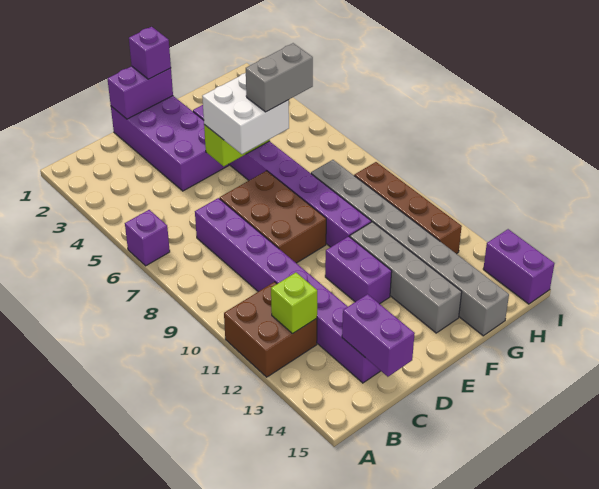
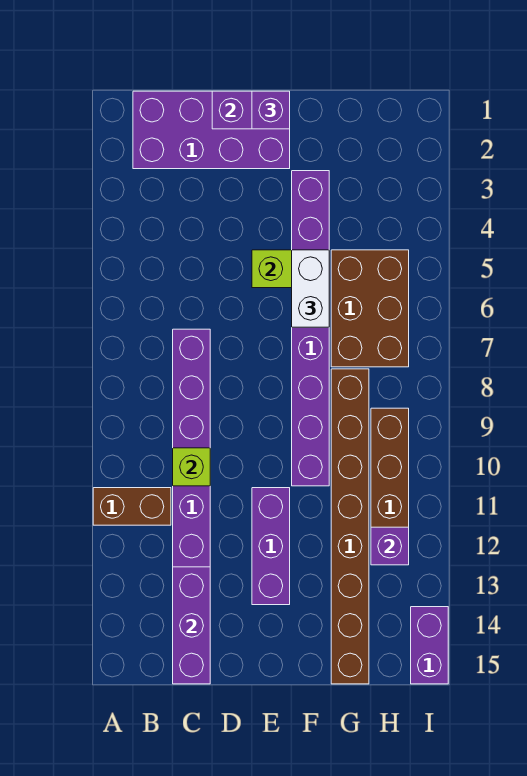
purple 1x1 brick [125,210,170,266] -> purple 1x1 brick moved to [371,527,409,565]
brown 2x2 brick [224,282,317,377] -> brown 1x2 brick [93,488,171,525]
lime 1x1 brick [271,273,317,334] -> lime 1x1 brick moved to [173,448,210,486]
purple 1x2 brick [342,294,415,377] -> purple 1x3 brick [173,567,210,684]
purple 2x4 brick [111,96,229,191] -> purple 2x4 brick turned to [133,91,290,169]
brown 2x3 brick [220,171,326,263] -> brown 2x3 brick moved to [331,250,409,367]
white 2x2 brick [202,73,289,154] -> white 1x2 brick [292,250,329,327]
purple 1x2 brick [325,236,392,304] -> purple 1x3 brick [252,488,290,605]
grey 1x2 brick [246,43,313,112] -> none
grey 1x4 brick [350,222,462,333] -> none
grey 1x8 brick [311,160,509,336] -> brown 1x8 brick [331,369,369,684]

